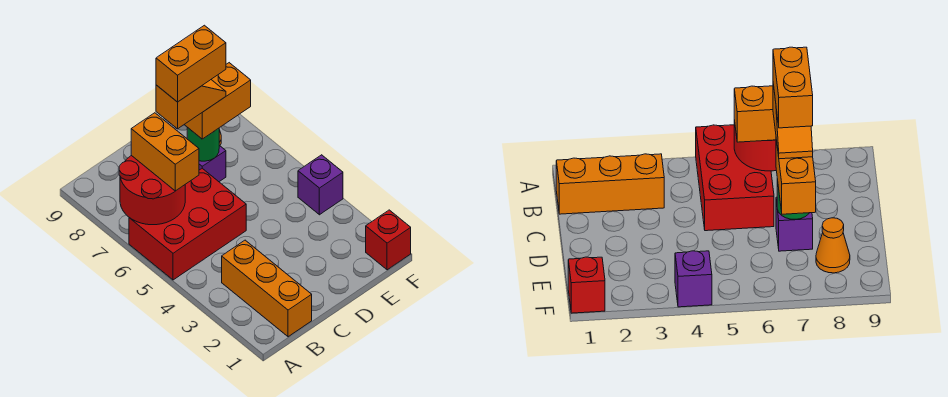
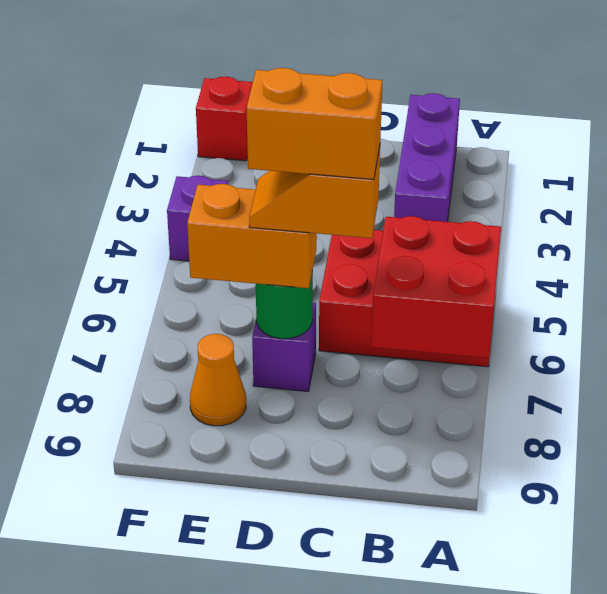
red 2x2 round brick [119,155,185,225] -> red 2x2 brick [372,216,501,358]
orange 1x3 brick [222,240,312,337] -> purple 1x3 brick [394,93,460,222]
orange 1x2 brick [131,113,199,191] -> none

